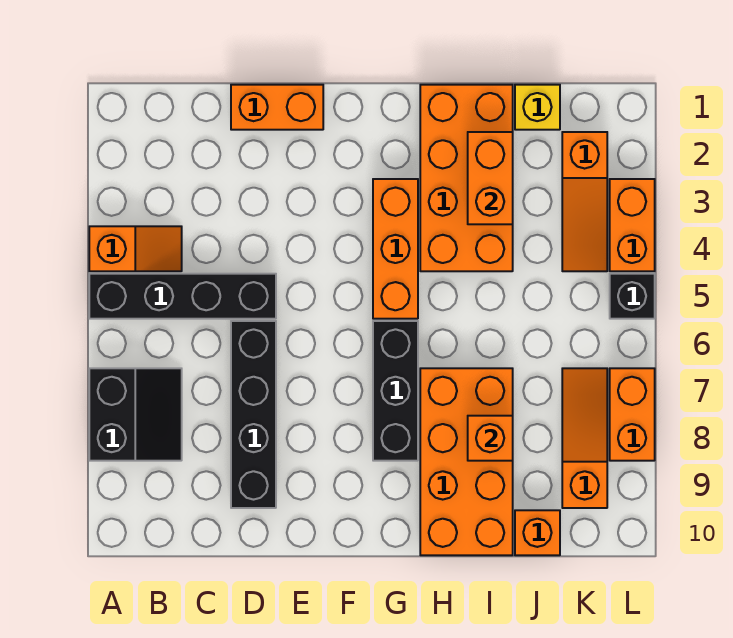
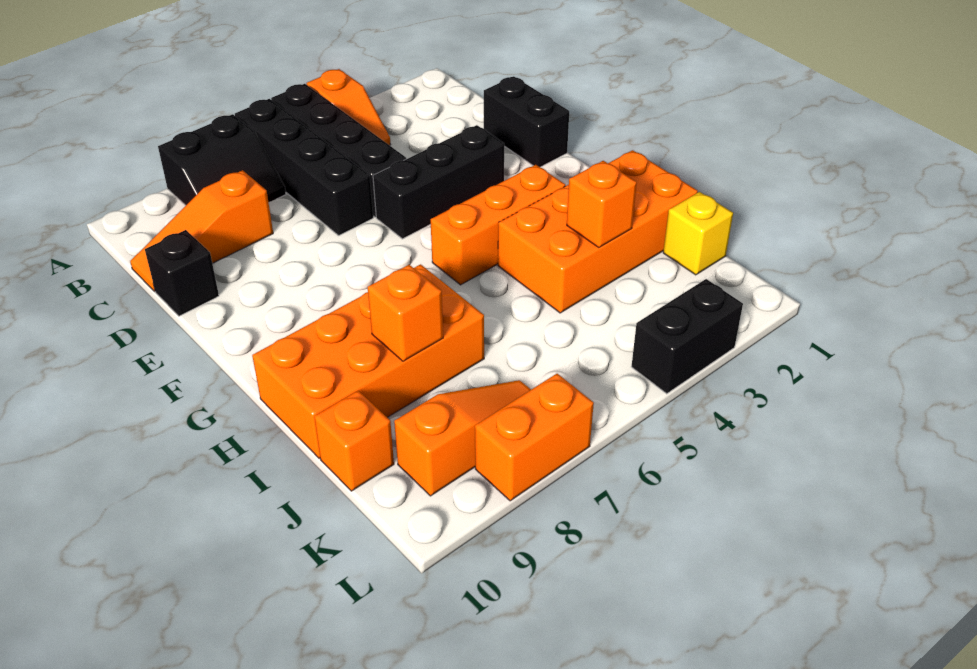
orange 1x2 brick [231,85,323,130] -> black 1x2 brick [484,76,569,167]
black 1x4 brick [231,321,276,508] -> black 1x4 brick turned to [235,99,373,235]
black 1x3 brick [373,321,418,461] -> black 1x3 brick moved to [373,125,504,239]
orange 1x2 brick [468,132,513,224] -> orange 1x1 brick [567,161,637,248]
orange 1x3 slope [562,132,607,271] -> orange 1x3 slope moved to [130,170,273,292]
orange 1x2 brick [610,179,655,271] -> black 1x2 brick [631,279,743,394]
black 1x1 brick [610,274,655,319] -> black 1x1 brick moved to [145,230,219,316]

